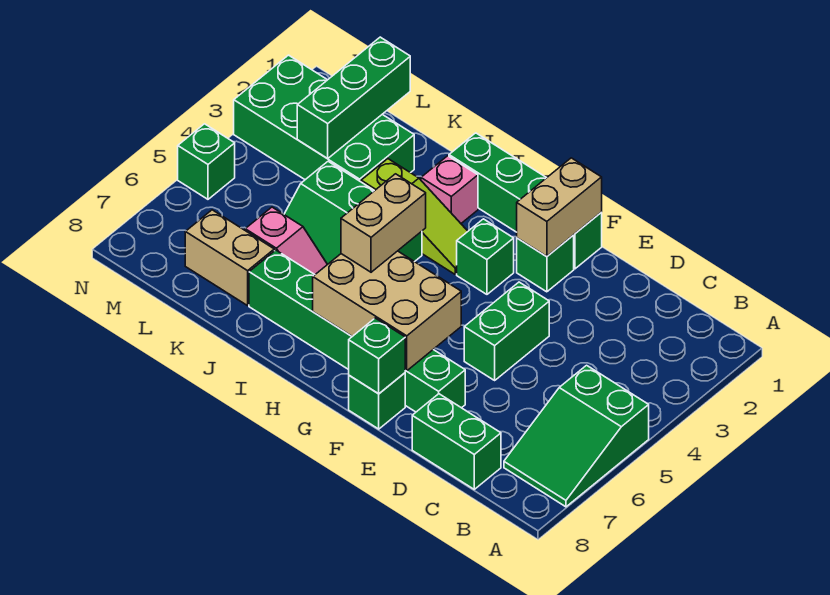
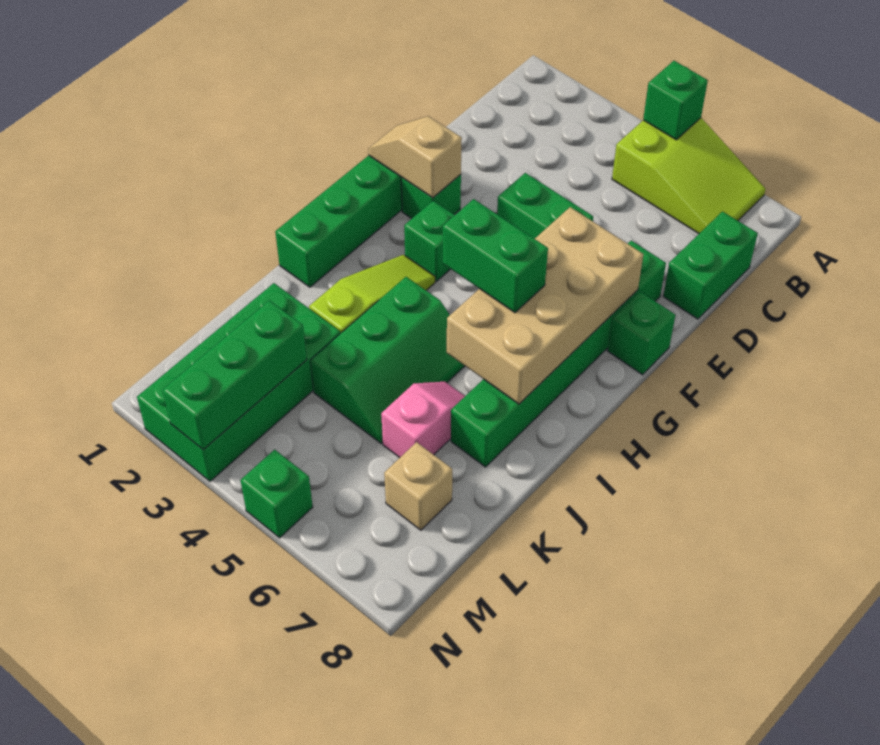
green 2x3 slope [504,365,649,507] -> lime 2x3 slope [612,118,766,234]
tan 1x2 brick [517,158,602,257] -> tan 1x2 slope [368,116,462,198]
tan 2x3 brick [313,251,461,371] -> tan 2x4 brick [447,207,643,404]
green 1x1 brick [349,318,406,394] -> green 1x1 brick moved to [643,61,708,140]
tan 1x2 brick [341,174,426,272] -> green 1x2 brick [443,199,548,313]
pink 1x1 brick [421,156,478,223] -> none
tan 1x2 brick [185,210,274,306] -> tan 1x1 brick [384,442,452,530]
green 1x3 brick [297,37,410,159] -> green 1x3 brick turned to [163,300,307,450]

